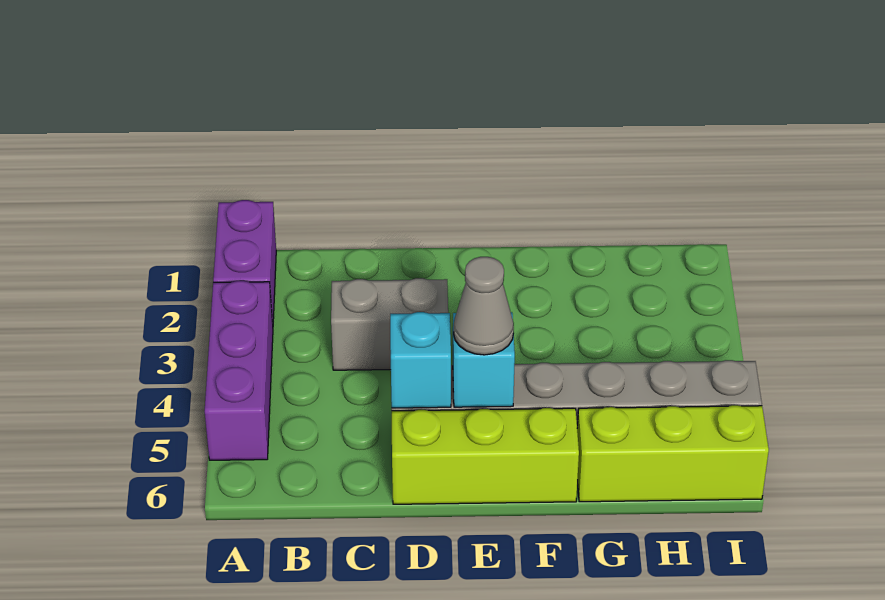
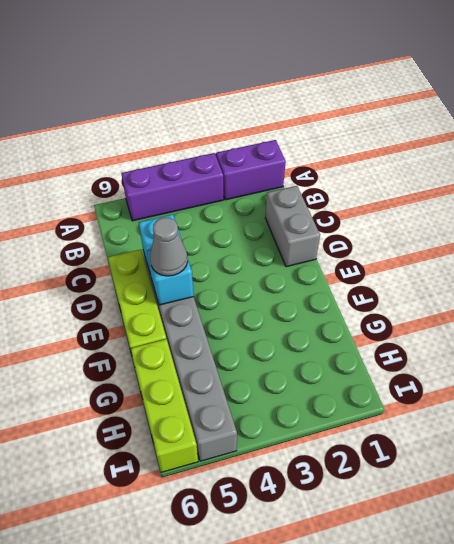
grey 1x2 brick [331,278,448,370] -> grey 1x2 brick moved to [265,186,320,267]

